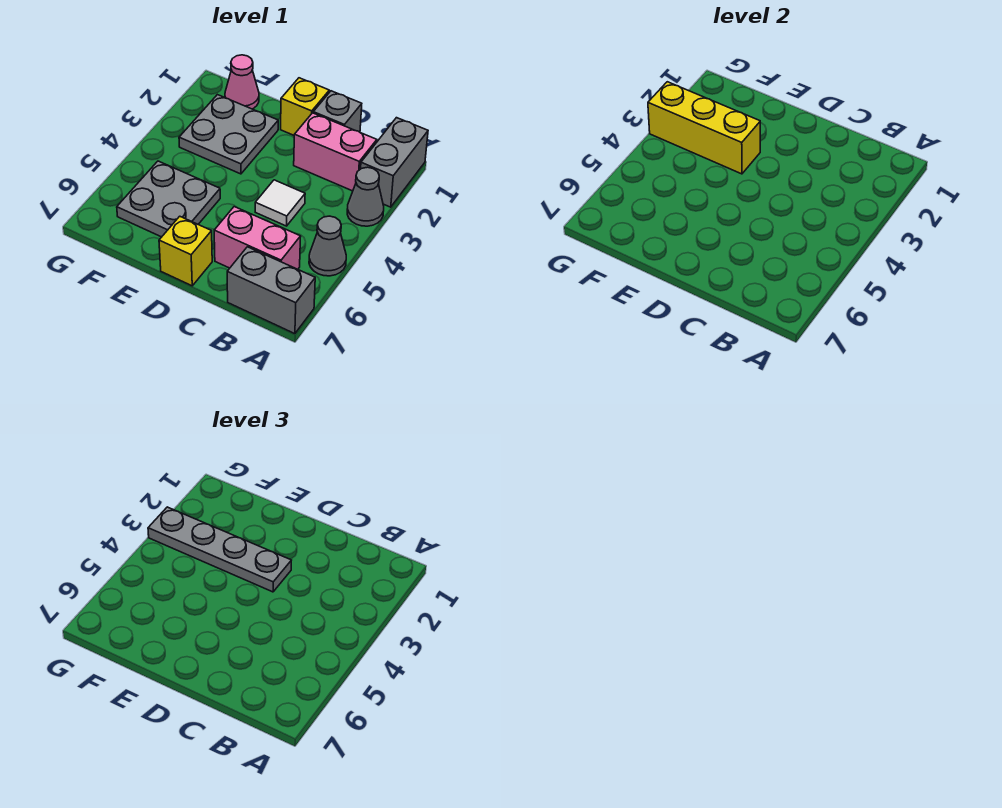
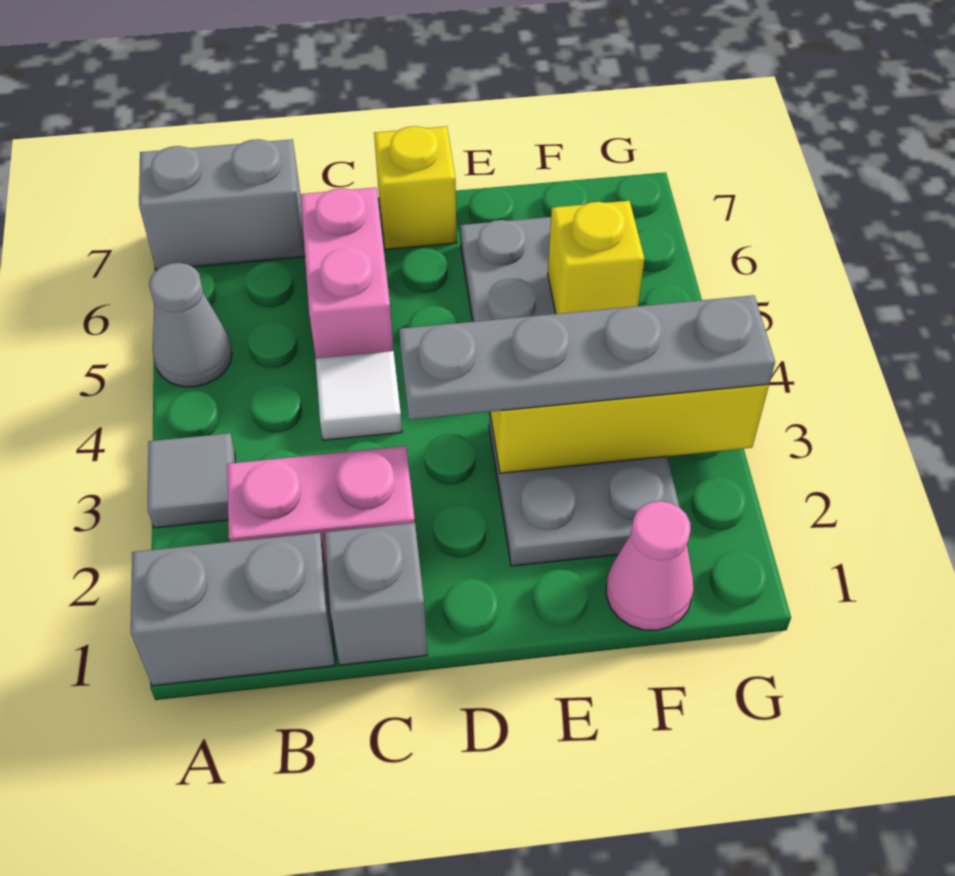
grey 1x2 brick [361,118,428,207] -> grey 1x2 brick turned to [131,533,335,686]
grey 1x1 cone [347,167,384,226] -> grey 1x1 tile [147,433,235,528]
pink 1x2 brick [214,207,301,269] -> pink 1x2 brick turned to [301,188,393,358]
yellow 1x1 brick [281,78,329,135] -> yellow 1x1 brick moved to [548,201,644,314]

